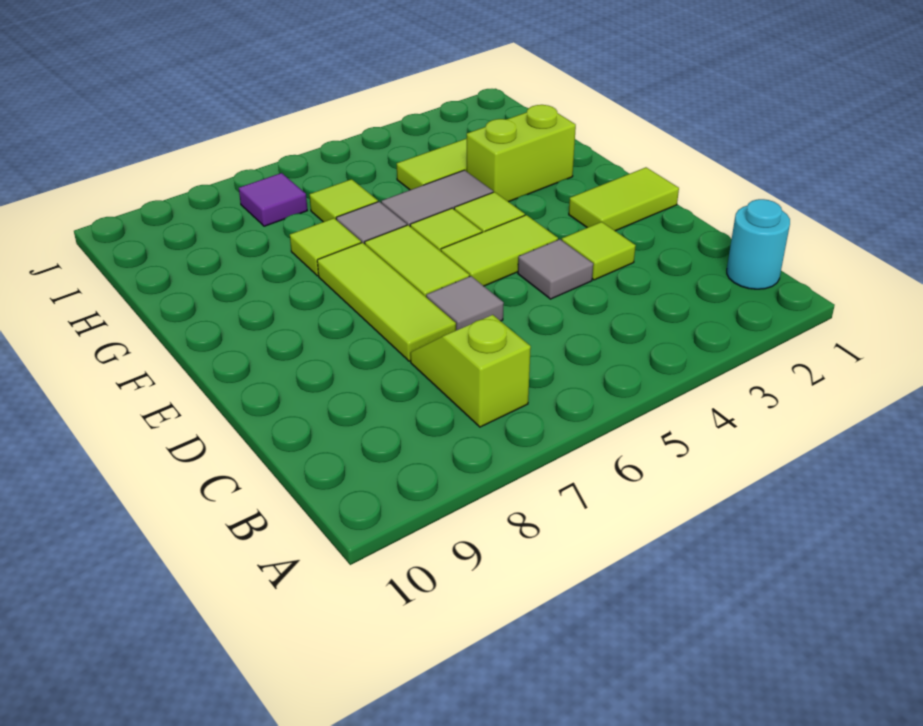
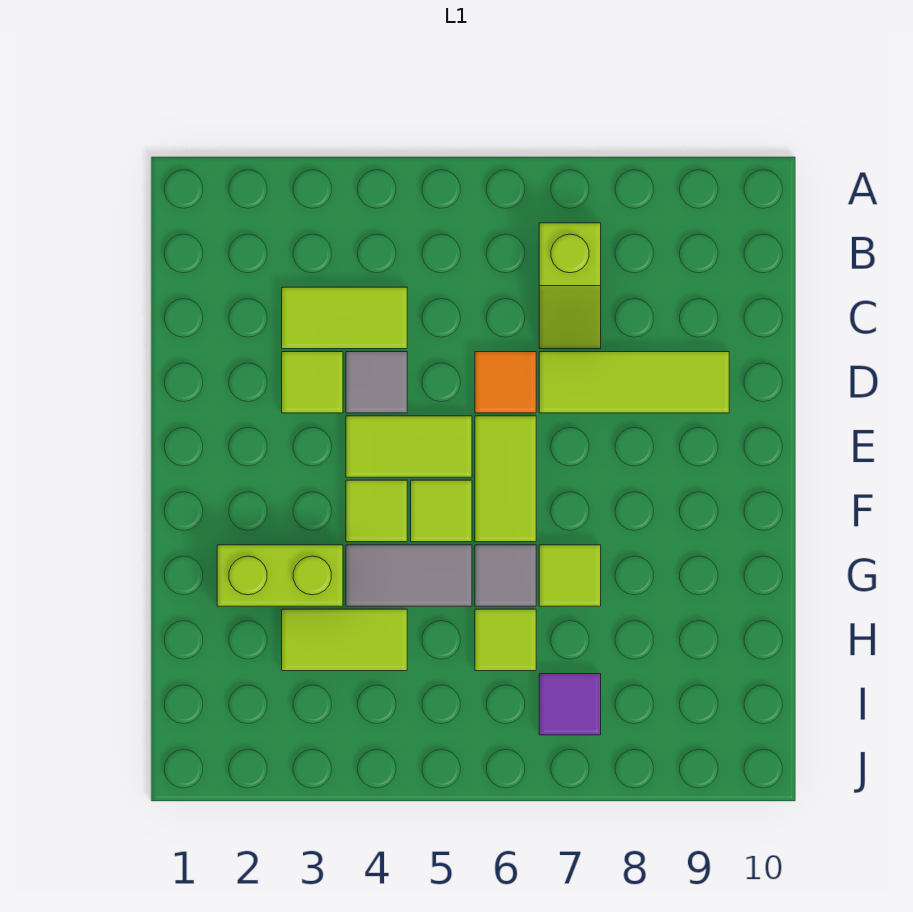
cyan 1x1 round brick [727,199,790,289] -> none
grey 1x1 tile [426,276,504,331] -> orange 1x1 tile [475,352,536,413]
lime 1x3 tile [317,242,456,361] -> lime 1x3 tile turned to [539,352,729,413]
lime 1x2 tile [569,167,679,231] -> lime 1x2 tile moved to [282,287,407,349]

